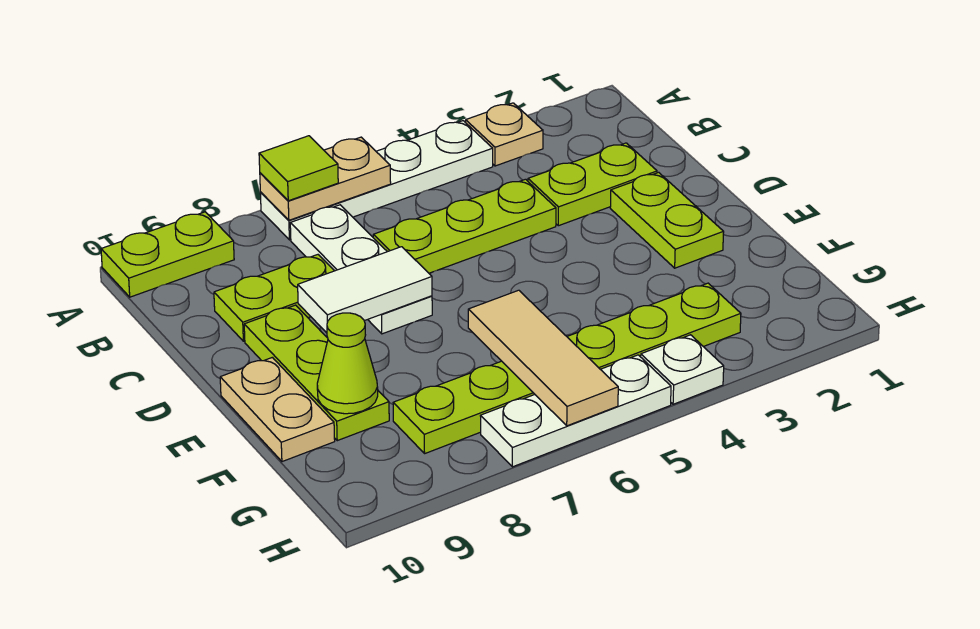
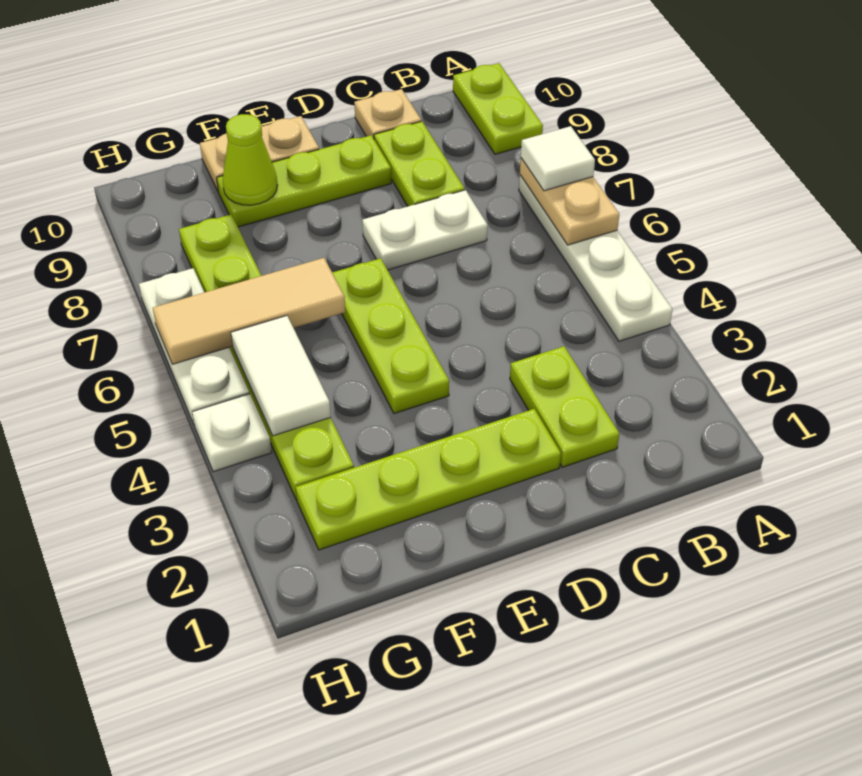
tan 1x1 plate [466,103,543,166] -> tan 1x1 plate moved to [354,89,421,138]
lime 1x1 tile [259,136,338,201] -> white 1x1 tile [521,126,595,191]
white 1x3 plate [290,205,432,334] -> white 1x2 plate [362,190,488,270]
lime 1x3 plate [373,179,556,273] -> lime 1x3 plate moved to [332,258,449,414]
lime 1x2 plate [610,172,724,268] -> lime 1x4 plate [296,409,561,550]
white 1x2 tile [298,247,432,333] -> white 1x2 tile moved to [231,316,331,436]

